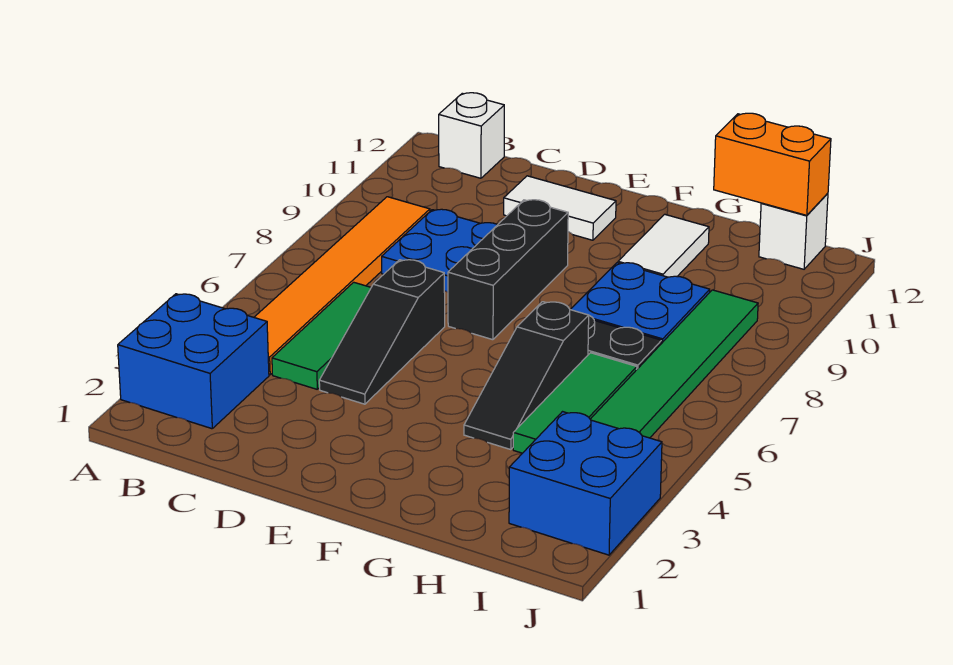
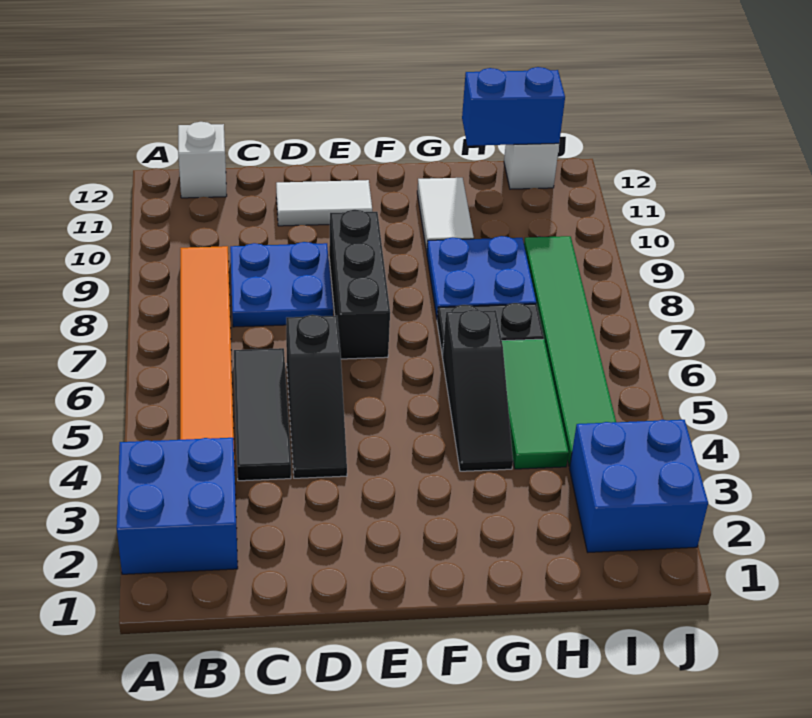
green 1x3 tile [272,282,371,389] -> black 1x3 tile [234,348,291,481]
orange 1x2 brick [714,113,831,215] -> blue 1x2 brick [462,67,565,146]

